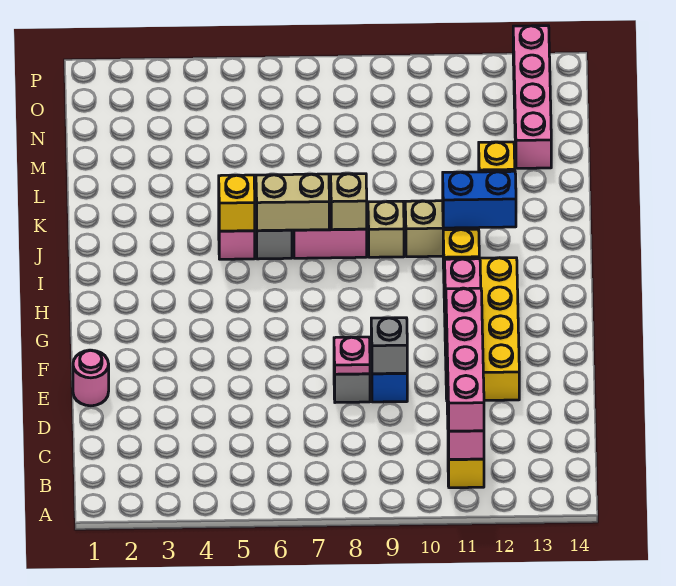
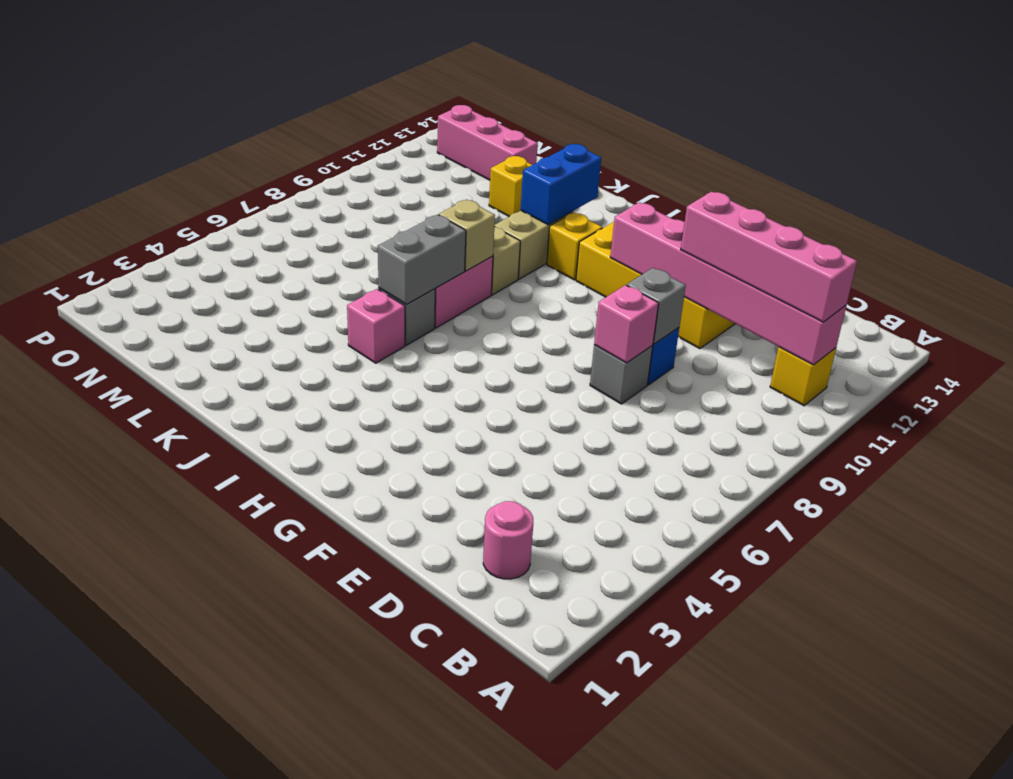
pink 1x1 round brick [73,350,109,406] -> pink 1x1 round brick moved to [483,501,533,579]
pink 1x1 plate [334,337,370,374] -> pink 1x1 brick [594,285,659,363]
yellow 1x1 brick [219,175,255,231] -> none
tan 1x2 brick [256,174,329,231] -> grey 1x2 brick [378,215,466,304]
pink 1x4 brick [513,26,551,168] -> pink 1x3 brick [437,105,538,180]

